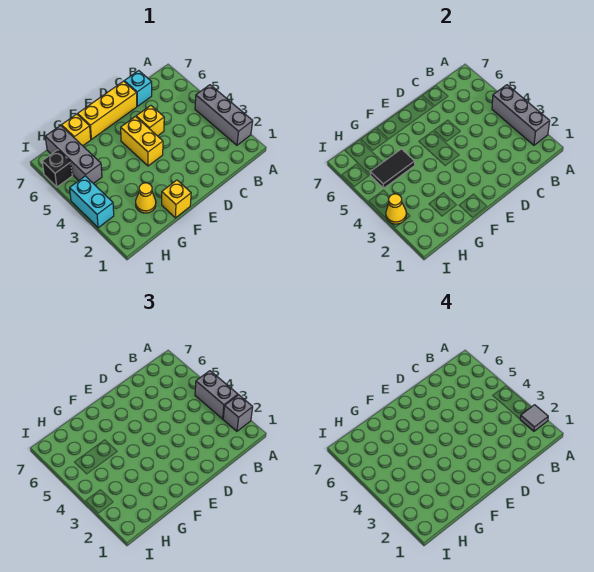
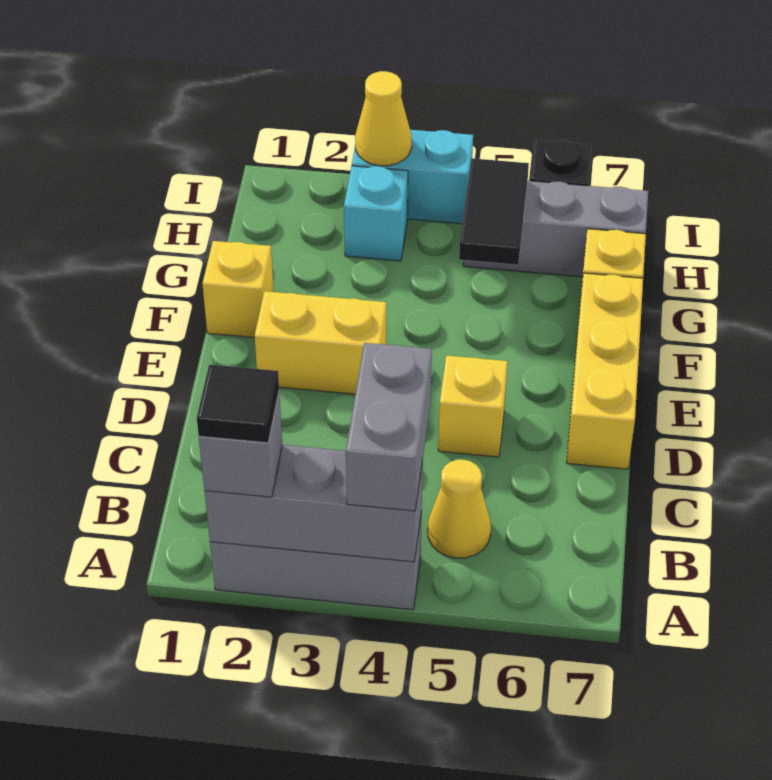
grey 1x1 tile [520,405,548,431] -> black 1x1 tile [197,365,279,443]
grey 1x2 brick [195,371,238,419] -> grey 1x2 brick turned to [346,343,432,511]
cyan 1x1 brick [124,71,152,106] -> cyan 1x1 brick moved to [344,166,408,261]
yellow 1x2 brick [121,117,163,166] -> yellow 1x2 brick moved to [255,291,386,394]
yellow 1x1 cone [136,183,156,213] -> yellow 1x1 cone moved to [428,460,491,558]

